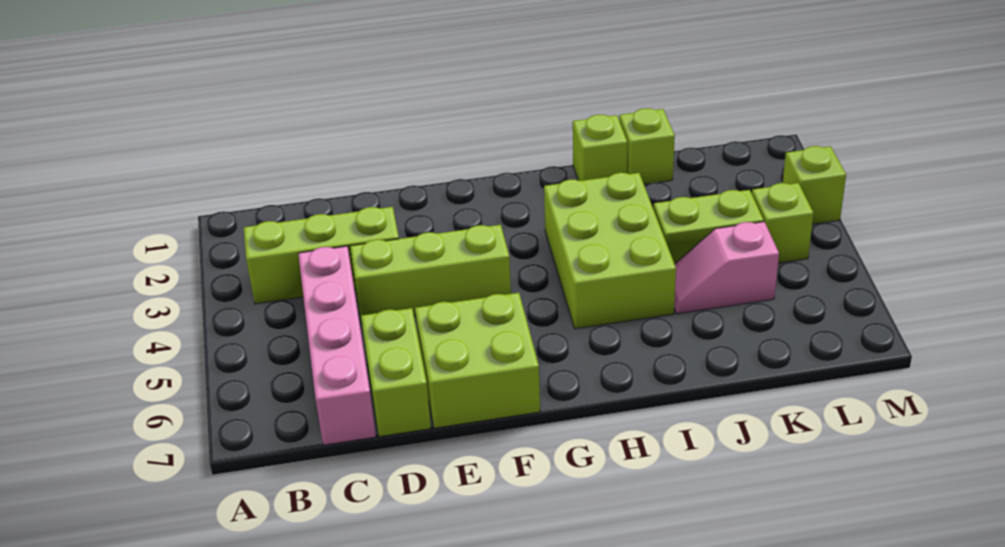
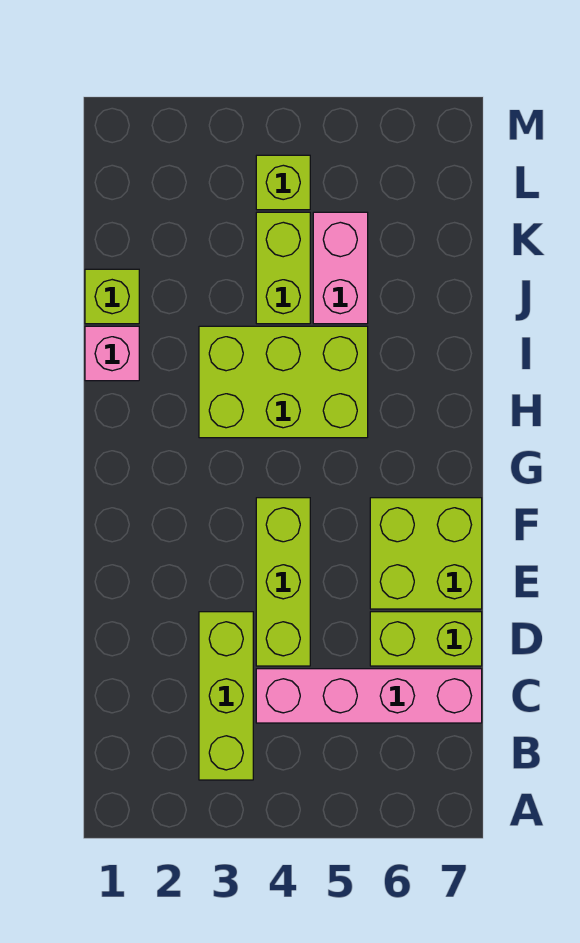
lime 1x1 brick [573,114,627,181] -> pink 1x1 brick [85,326,139,381]
pink 1x2 slope [674,222,779,314] -> pink 1x2 brick [313,212,368,324]
lime 1x1 brick [783,146,846,224] -> none

